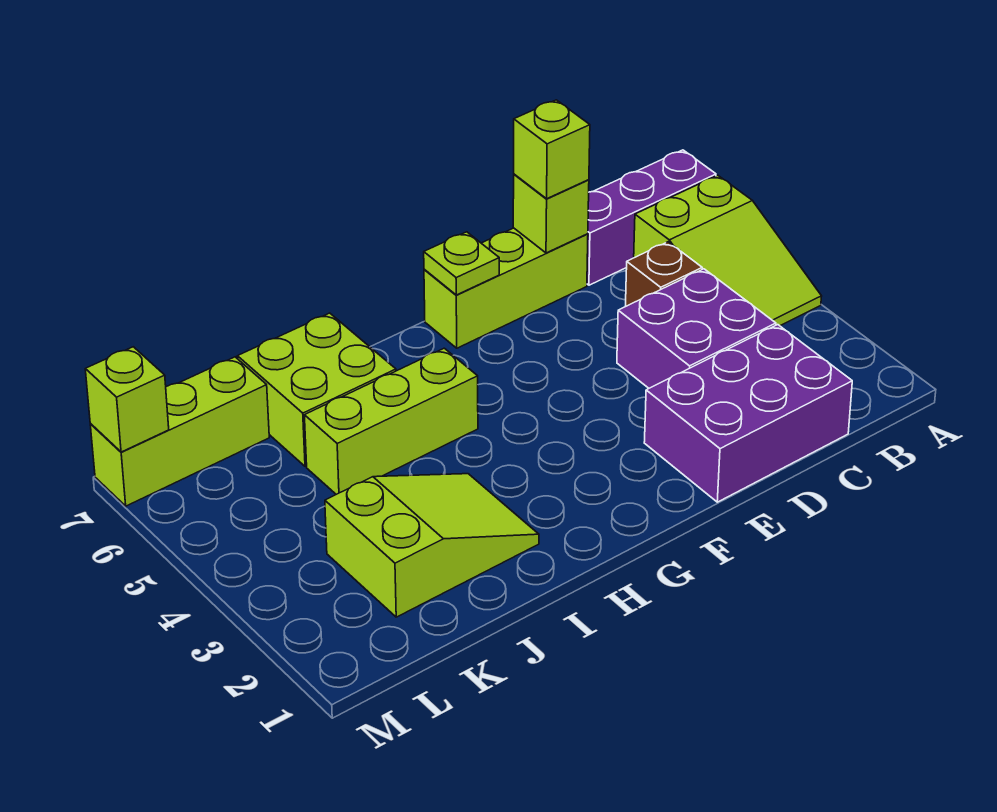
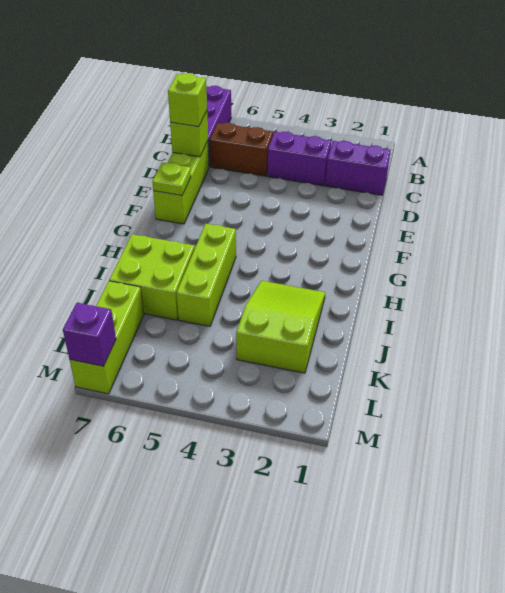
lime 2x3 slope [634,175,822,326] -> none
purple 2x3 brick [644,325,852,502] -> purple 1x2 brick [325,141,391,195]
purple 2x2 brick [617,269,776,388] -> purple 1x2 brick [267,132,331,186]
brown 1x1 brick [625,242,702,307] -> brown 1x2 brick [210,123,273,176]
lime 1x1 brick [85,347,169,452] -> purple 1x1 brick [63,303,116,366]

